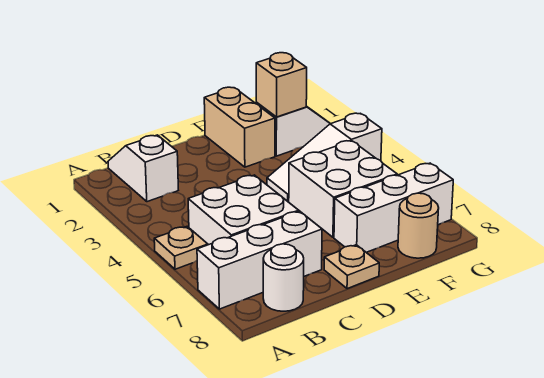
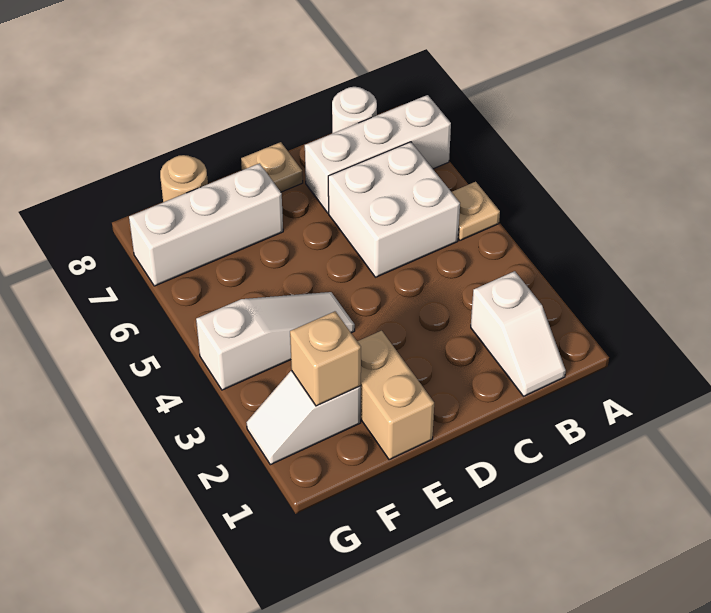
white 2x2 brick [289,141,397,237] -> none

